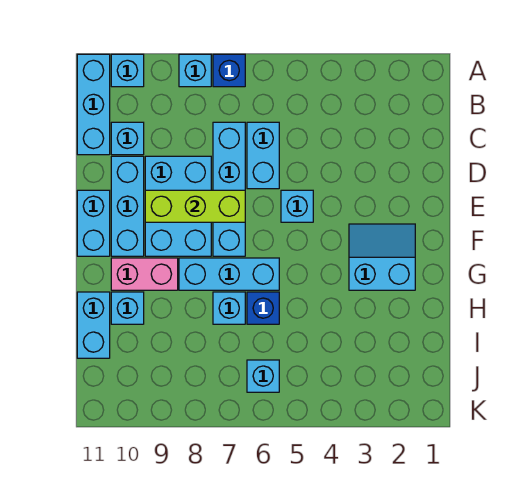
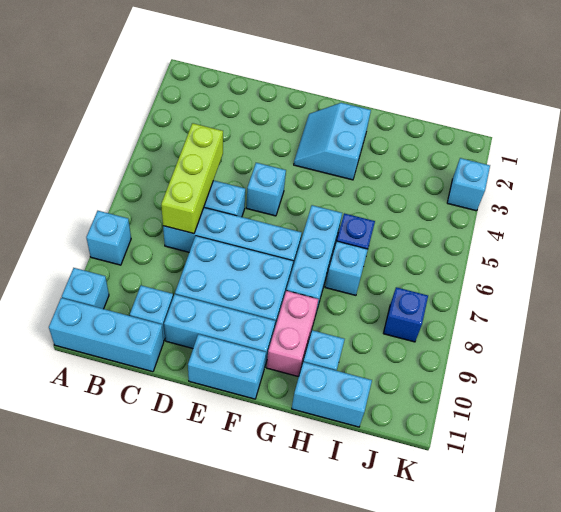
blue 1x1 brick [213,54,245,87] -> blue 1x1 brick moved to [383,287,428,342]
lime 1x3 brick [145,190,245,222] -> lime 1x3 brick moved to [161,123,223,234]
cyan 1x1 brick [247,360,279,392] -> cyan 1x1 brick moved to [447,158,490,211]

